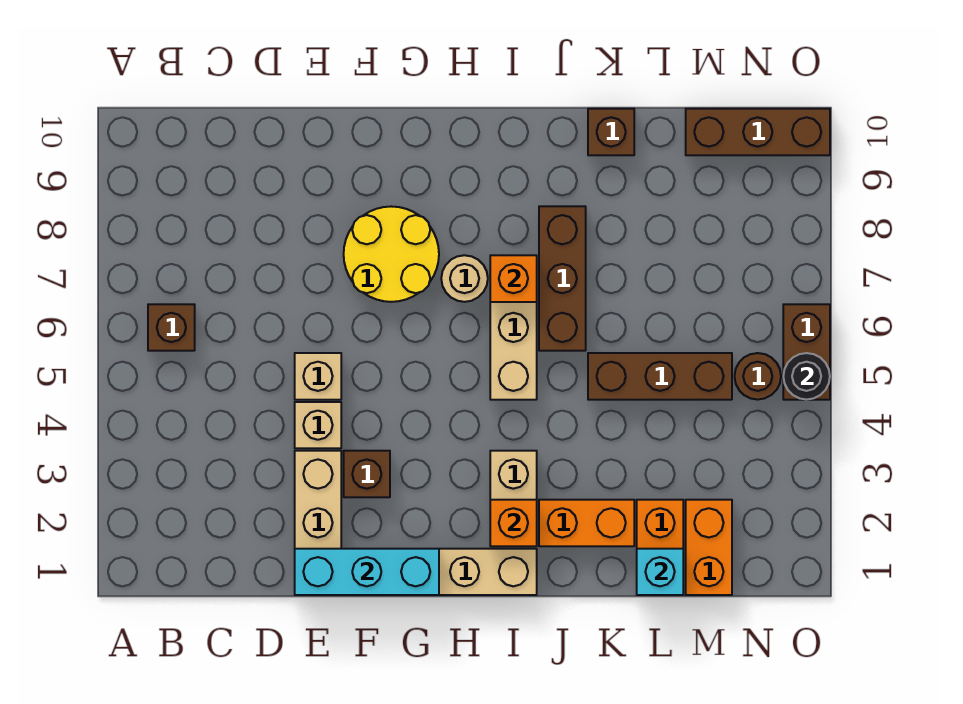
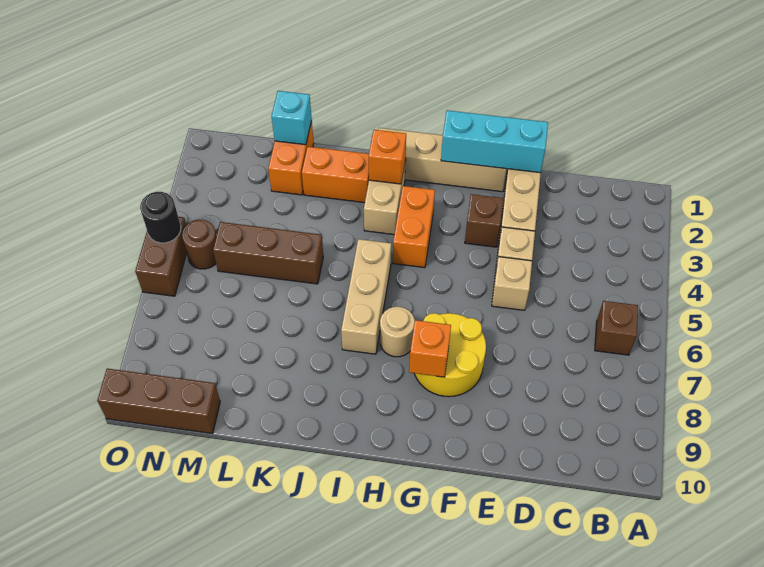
orange 1x1 brick [490,255,537,302] -> orange 1x1 brick moved to [409,320,451,377]
brown 1x3 brick [539,206,586,351] -> none
brown 1x1 brick [588,109,634,155] -> none
orange 1x2 brick [686,500,732,595] -> orange 1x2 brick moved to [393,186,435,268]

